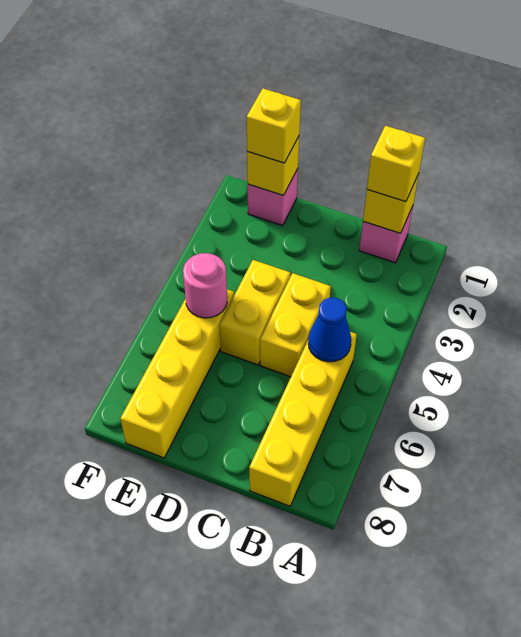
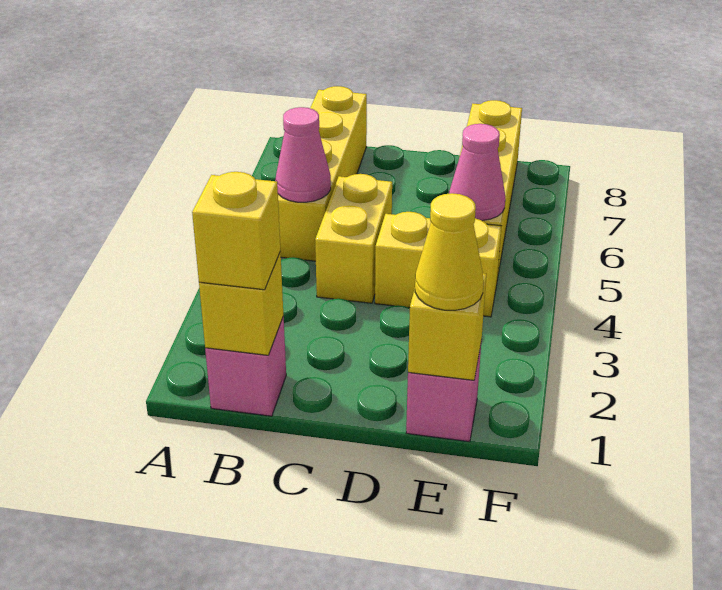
blue 1x1 cone [308,297,351,362] -> pink 1x1 cone [275,107,331,202]
yellow 1x2 brick [219,260,291,365] -> yellow 1x2 brick turned to [375,212,501,317]
yellow 1x1 brick [247,89,301,163] -> yellow 1x1 cone [415,193,484,310]
pink 1x1 round brick [183,253,227,318] -> pink 1x1 cone [449,124,505,221]

